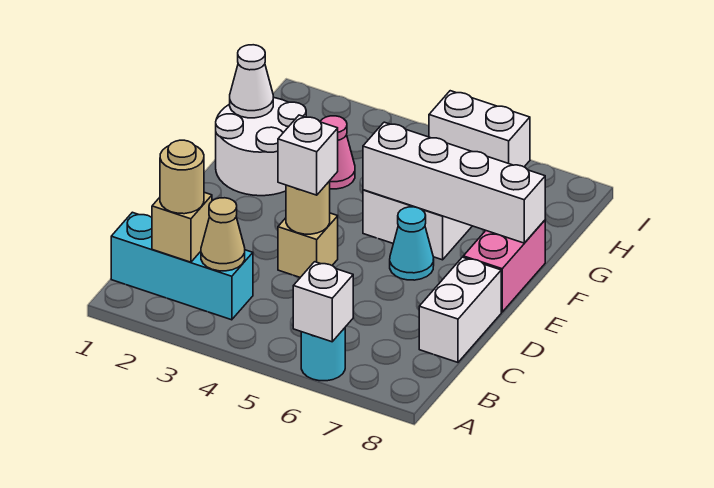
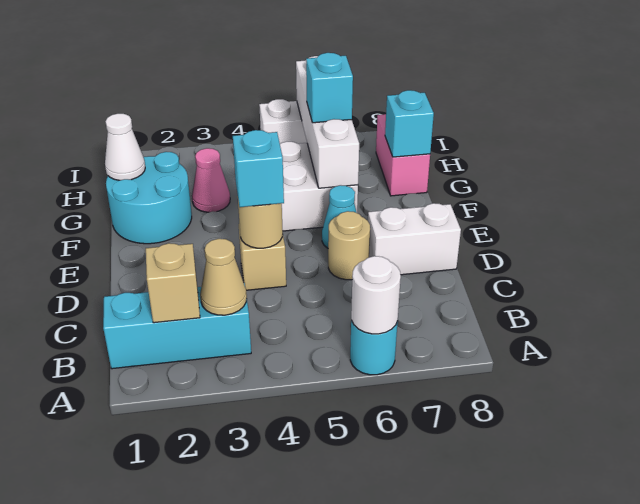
white 1x1 brick [293,262,353,342] -> white 1x1 round brick [351,256,401,334]
tan 1x1 round brick [160,140,204,214] -> tan 1x1 round brick moved to [328,211,370,280]
white 1x2 brick [419,257,501,362] -> white 1x2 brick turned to [368,203,461,275]
white 1x1 brick [278,115,338,195] -> cyan 1x1 brick [233,130,284,207]
pink 1x2 brick [463,220,545,312] -> pink 1x2 brick moved to [376,114,430,196]
white 2x2 round brick [216,98,306,196] -> cyan 2x2 round brick [106,152,192,244]
white 1x4 brick [363,122,545,243] -> white 1x4 brick turned to [296,56,359,188]
none -> cyan 1x1 brick [306,53,353,123]
none -> cyan 1x1 brick [385,90,434,157]

